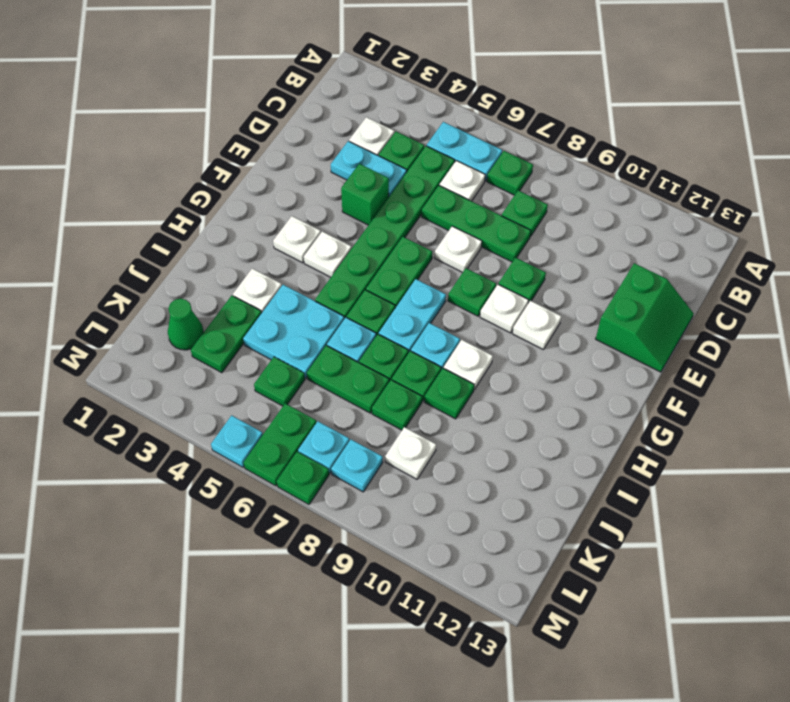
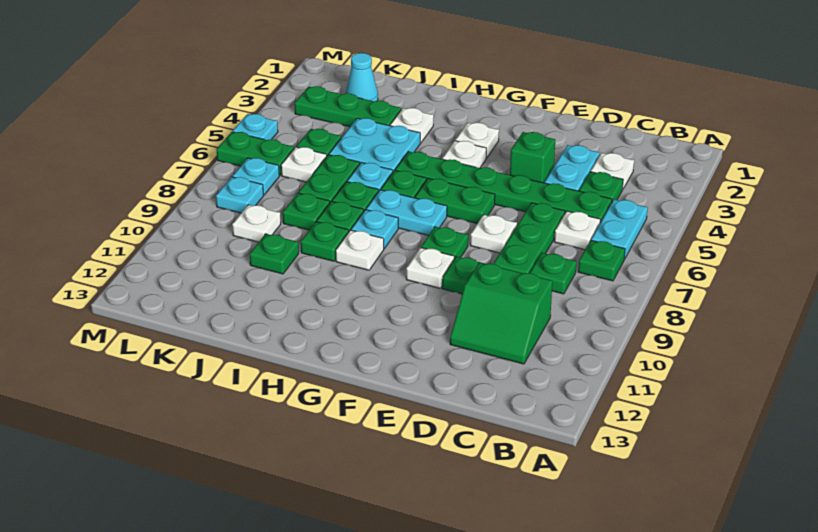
green 2x2 slope [596,263,694,372] -> green 2x2 slope moved to [450,263,552,364]
white 1x1 plate [512,301,561,350] -> white 1x1 plate moved to [281,147,327,182]
green 1x2 plate [191,296,261,373] -> green 1x3 plate [295,86,401,127]
green 1x1 cone [168,299,204,350] -> cyan 1x1 cone [346,53,378,101]
green 1x1 plate [277,452,329,504] -> green 1x1 plate moved to [250,234,299,274]

